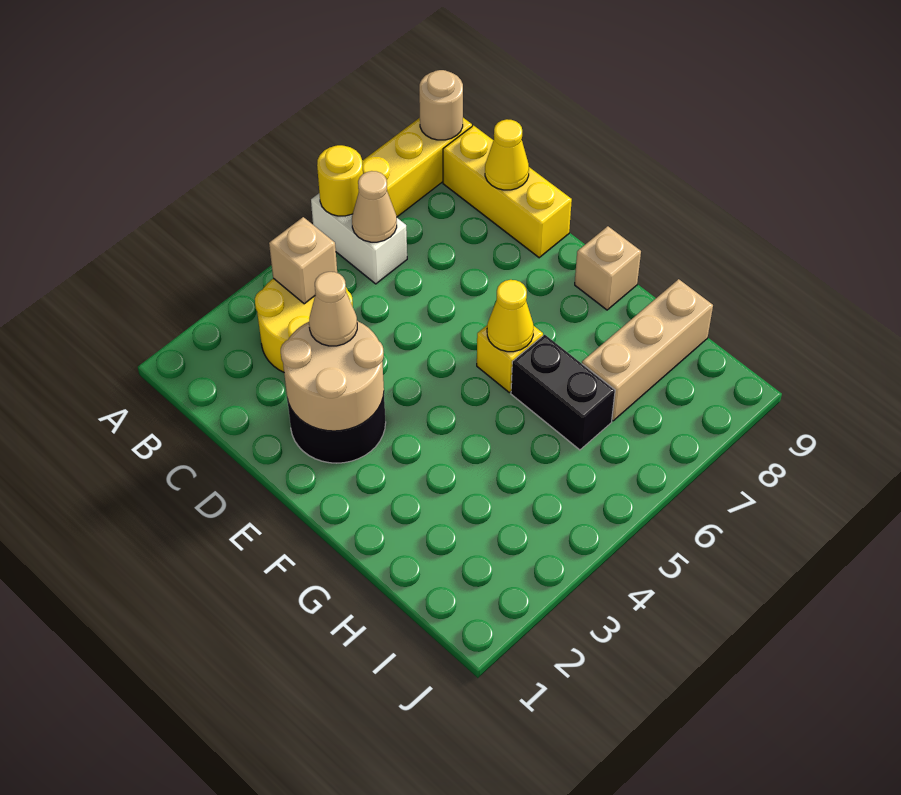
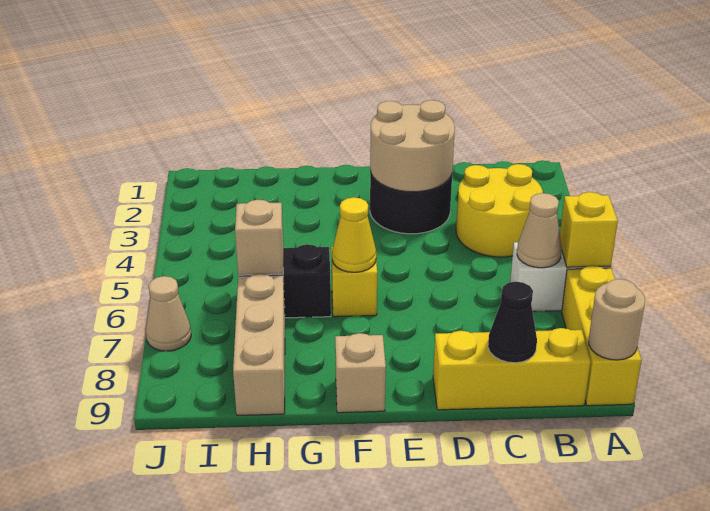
yellow 1x1 round brick [317,145,363,216] -> yellow 1x1 brick [560,192,618,267]
tan 1x1 brick [269,217,337,304] -> tan 1x1 brick moved to [235,200,283,275]
yellow 1x1 cone [485,119,529,190] -> black 1x1 cone [488,282,537,363]
tan 1x1 cone [309,272,357,346] -> tan 1x1 cone moved to [146,276,191,351]

